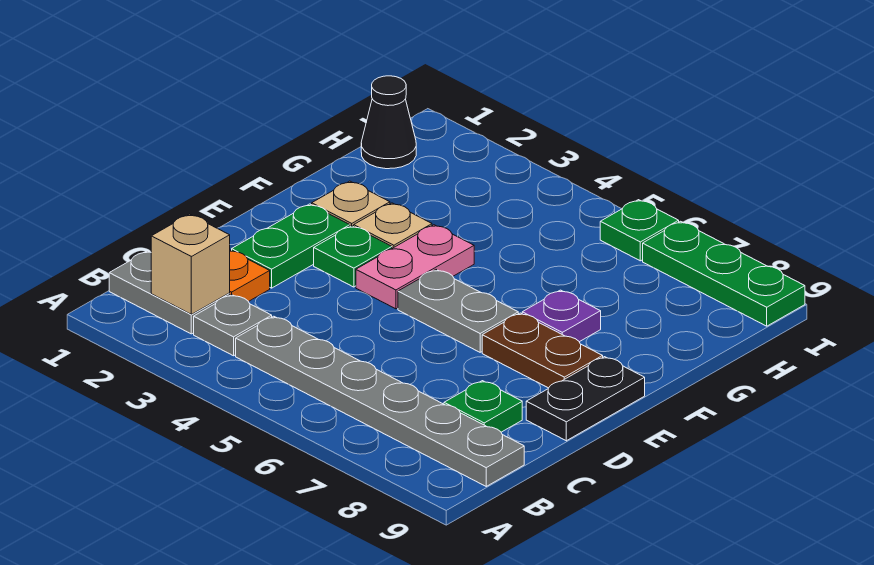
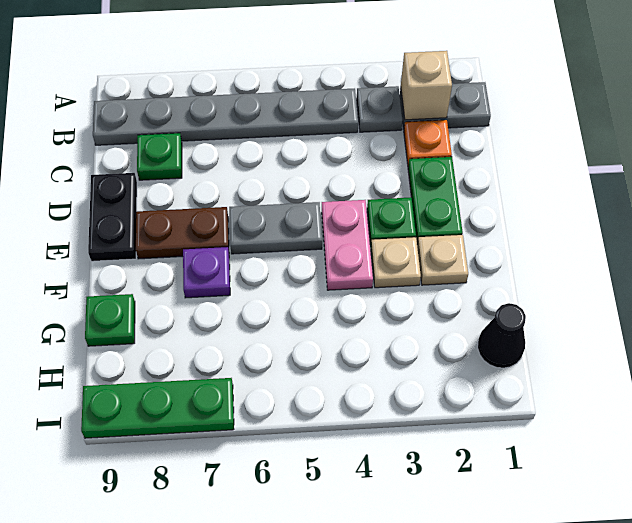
green 1x1 plate [600,200,679,261] -> green 1x1 plate moved to [85,294,135,346]

